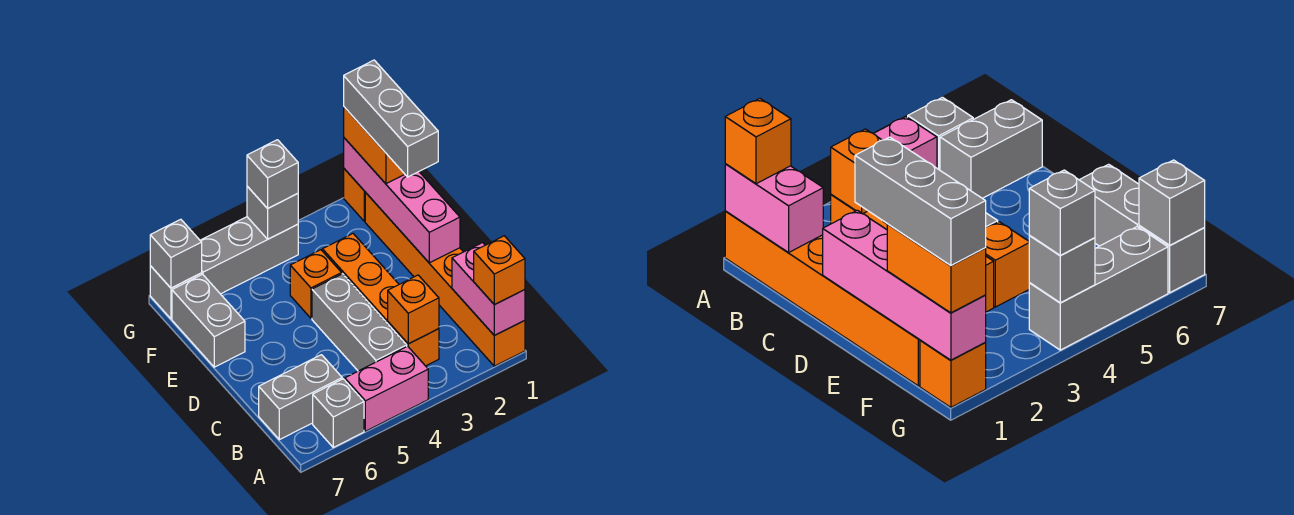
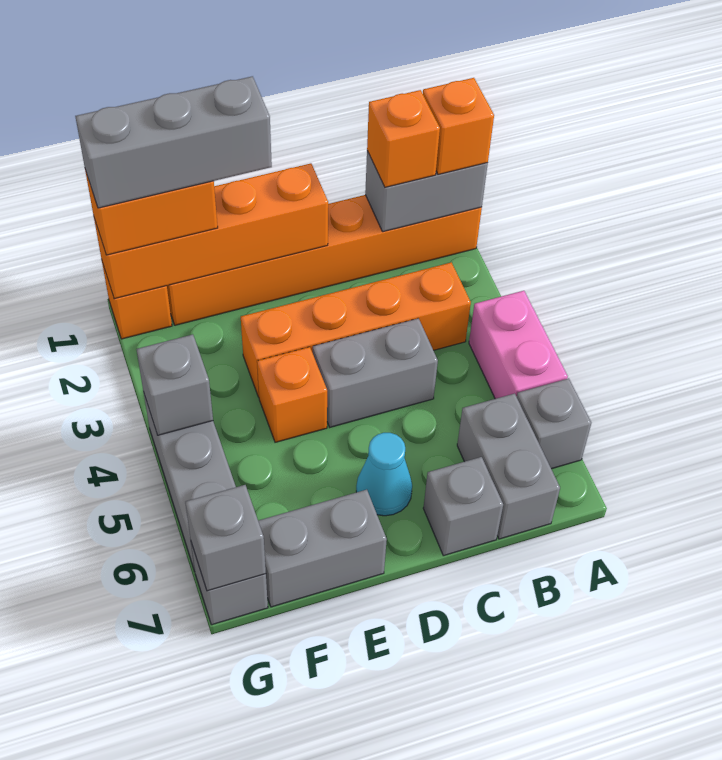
pink 1x2 brick [452,243,525,335] -> grey 1x2 brick [365,151,488,232]
orange 1x1 brick [388,275,439,344] -> orange 1x1 brick moved to [367,90,440,187]
grey 1x3 brick [312,274,407,371] -> grey 1x2 brick [313,318,438,427]
pink 1x4 brick [344,138,460,263] -> orange 1x4 brick [94,163,328,299]
none -> cyan 1x1 cone [356,433,412,516]
grey 1x1 brick [247,140,298,209] -> grey 1x1 brick moved to [423,457,503,556]

